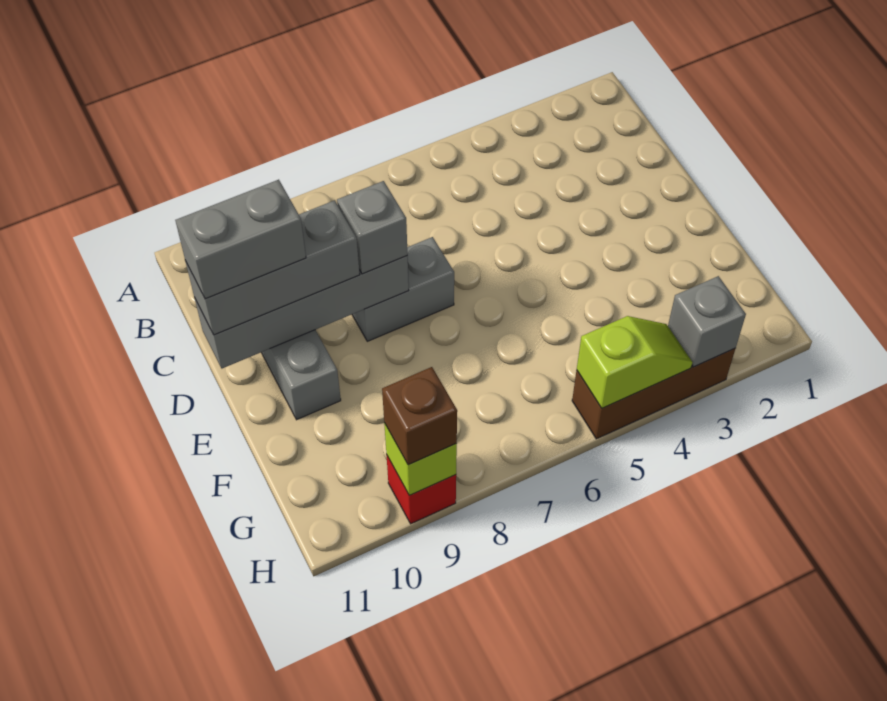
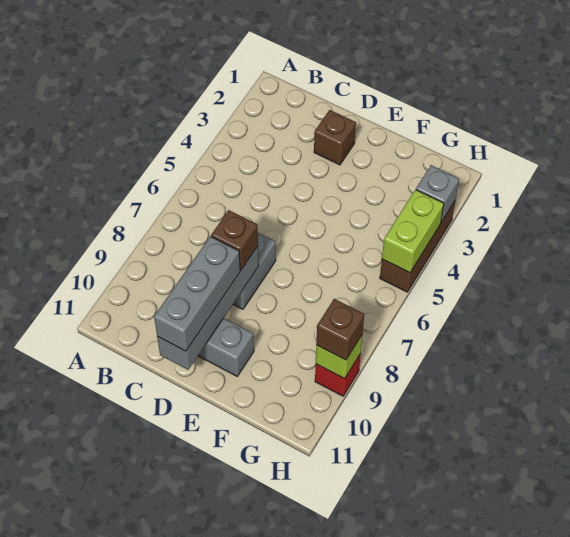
none -> brown 1x1 brick [314,110,356,165]
grey 1x1 brick [337,181,408,274] -> brown 1x1 brick [211,210,258,270]
grey 1x2 brick [175,180,306,299] -> none
lime 1x2 slope [577,316,692,408] -> lime 1x2 brick [382,190,444,273]

